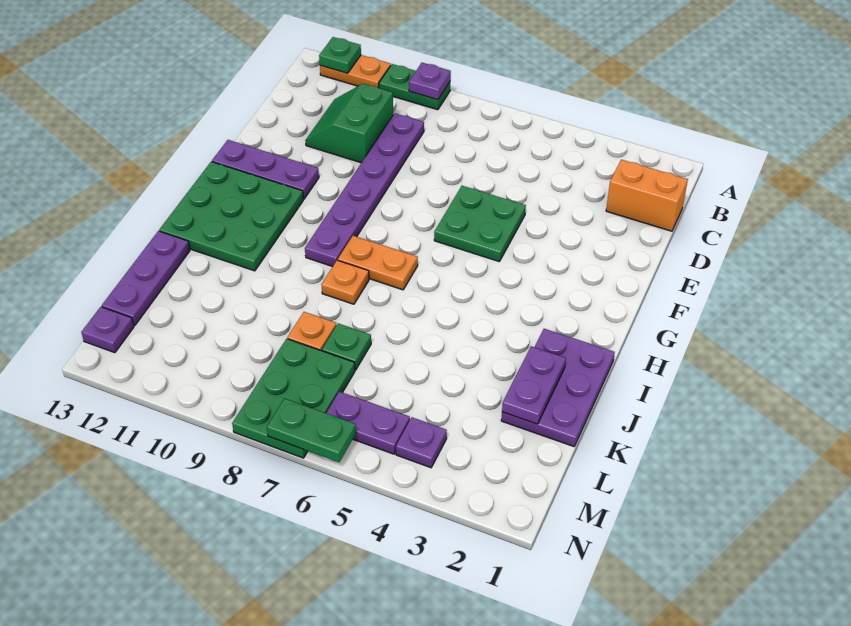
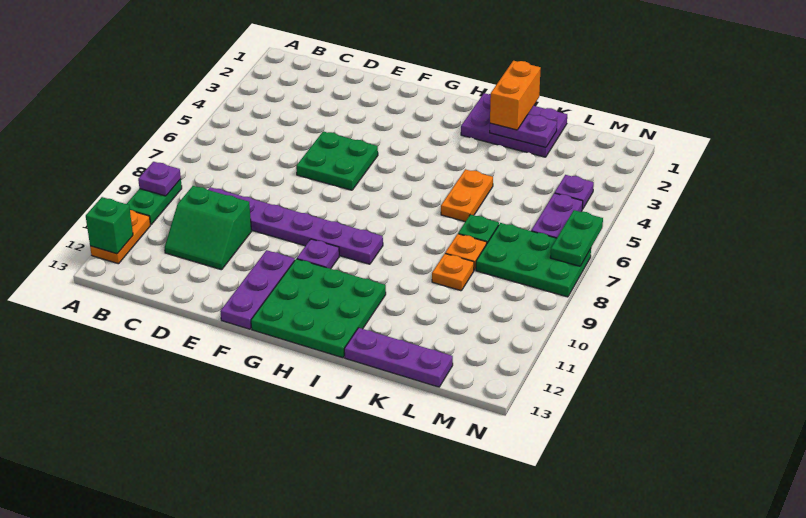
green 1x1 plate [319,37,361,73] -> green 1x1 brick [86,197,133,254]
orange 1x2 brick [606,160,688,231] -> orange 1x2 brick moved to [490,61,541,130]
orange 1x2 plate [338,236,418,290] -> orange 1x2 plate moved to [441,169,493,222]
orange 1x1 plate [321,260,369,304] -> orange 1x1 plate moved to [432,254,474,291]
purple 1x1 plate [81,307,134,353] -> purple 1x1 plate moved to [297,239,339,269]

